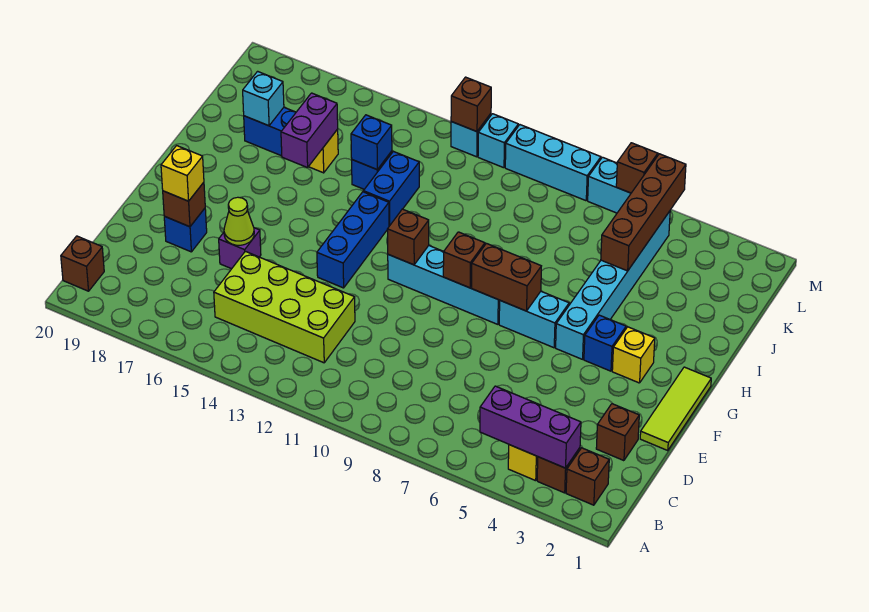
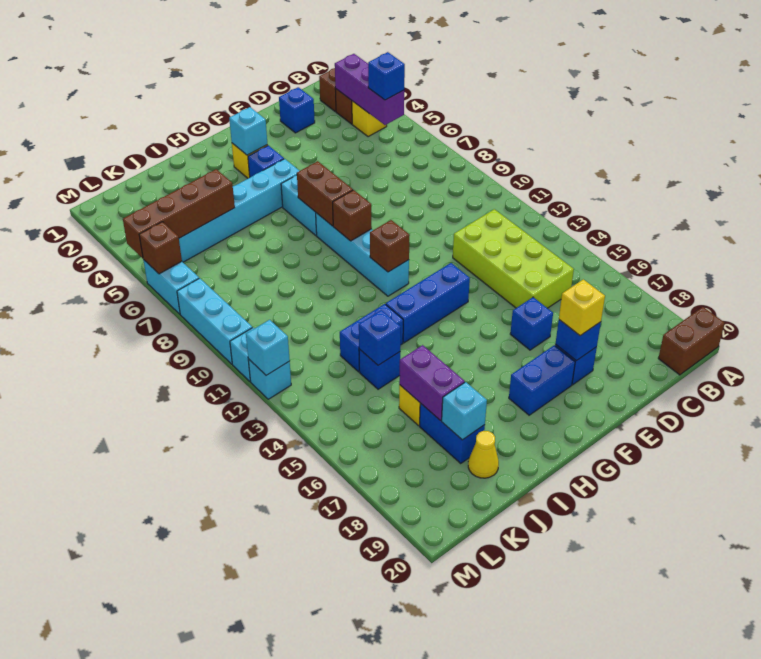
none -> blue 1x1 brick [368,52,405,100]
brown 1x1 brick [61,236,104,291] -> brown 1x2 brick [658,307,725,375]
brown 1x1 brick [596,404,639,461] -> blue 1x1 brick [279,87,315,133]
lime 1x3 tile [640,367,711,451] -> none
purple 1x1 brick [219,228,261,269] -> blue 1x1 brick [510,297,553,350]
lime 1x1 cone [224,197,254,245] -> none
brown 1x1 brick [163,182,205,227] -> blue 1x1 brick [555,320,601,361]
none -> blue 1x2 brick [509,345,575,415]
none -> cyan 1x1 brick [229,107,267,155]
purple 1x2 brick [281,93,338,168] -> purple 1x2 brick turned to [399,345,465,421]
none -> yellow 1x1 cone [468,431,499,478]
brown 1x1 brick [451,77,491,132] -> cyan 1x1 brick [246,320,290,375]

